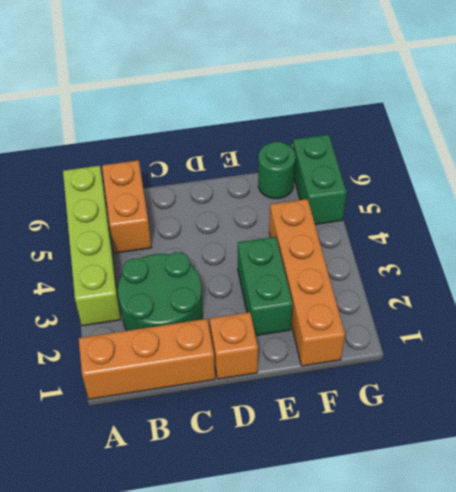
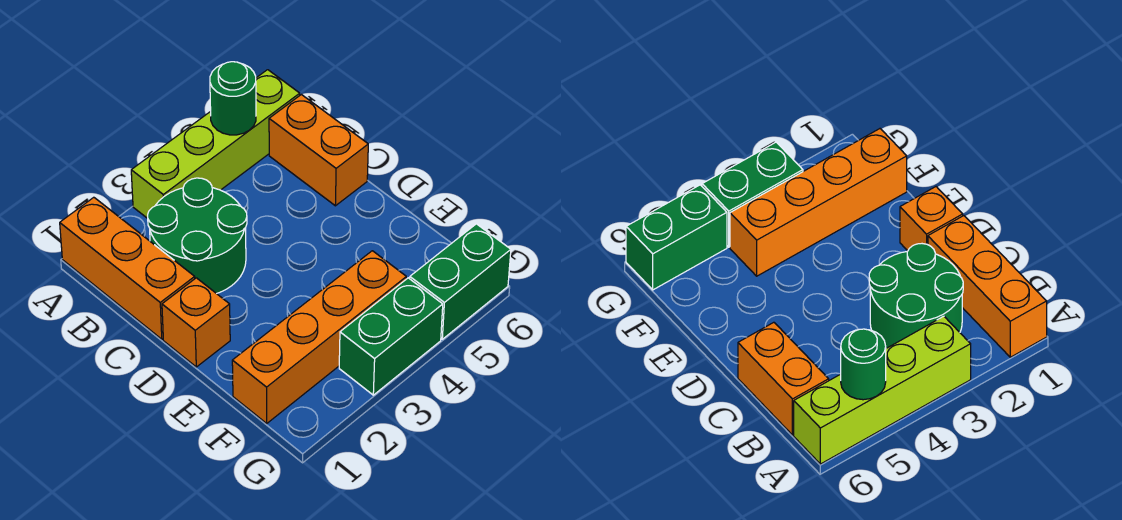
orange 1x2 brick [102,160,152,253] -> orange 1x2 brick turned to [269,95,368,206]
green 1x2 brick [238,237,293,336] -> green 1x2 brick moved to [339,278,443,395]
green 1x1 round brick [258,142,296,199] -> green 1x1 round brick moved to [210,62,256,135]

